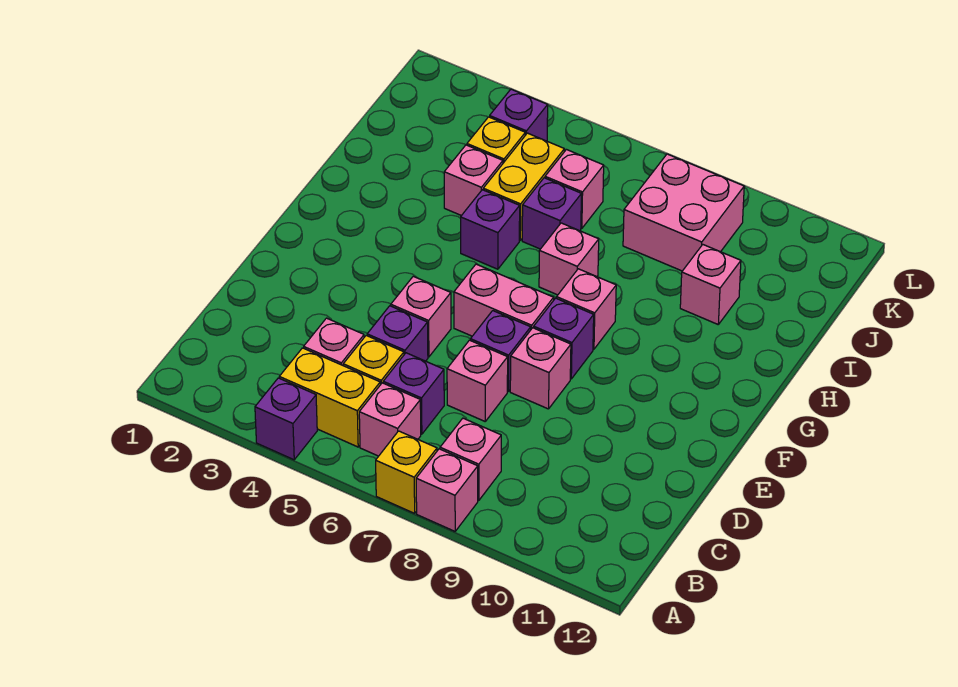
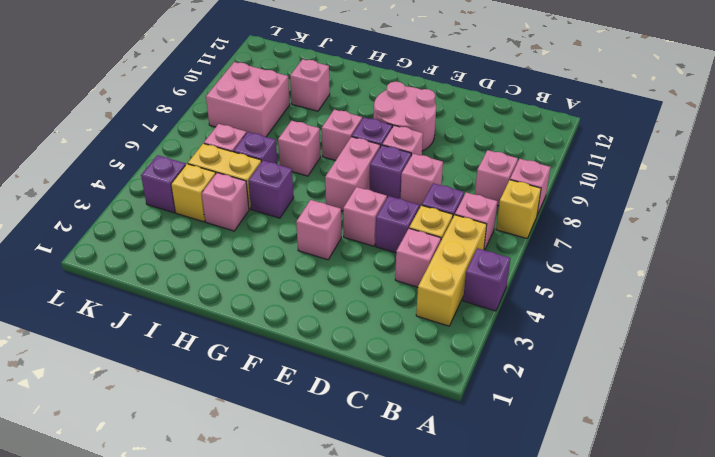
yellow 1x2 brick [279,348,380,447] -> yellow 1x3 brick [416,215,487,326]
none -> pink 2x2 round brick [374,82,436,151]
none -> pink 1x1 brick [296,200,341,260]

